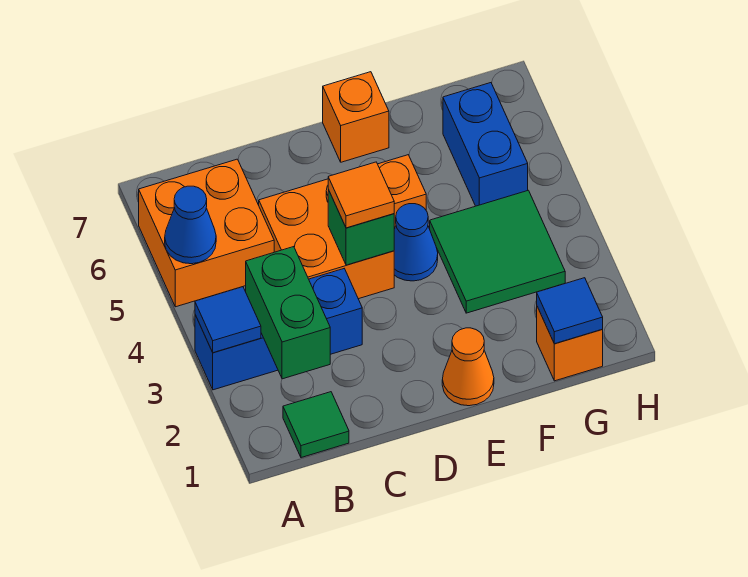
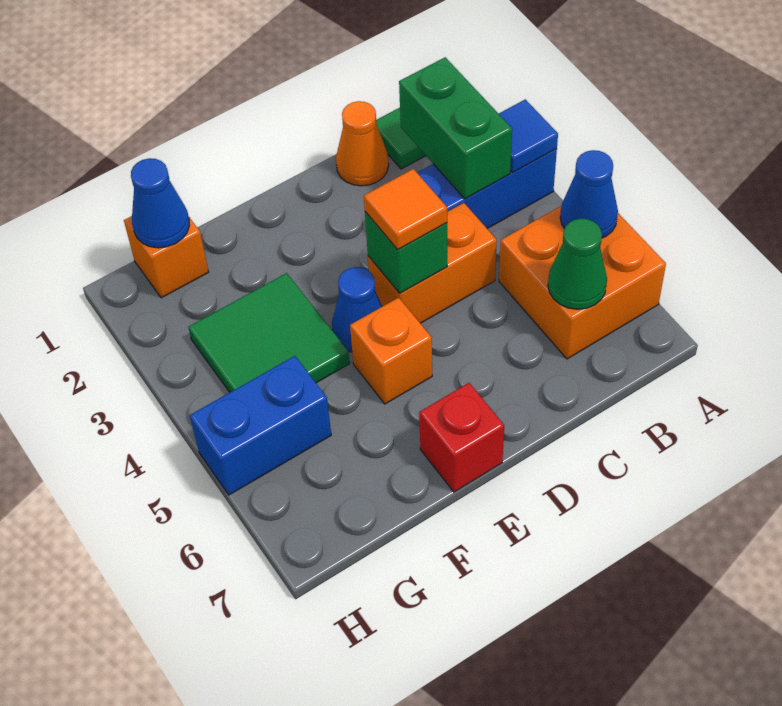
none -> green 1x1 cone [548,219,607,309]
orange 2x2 brick [259,179,394,299] -> orange 1x2 brick [368,203,497,323]
orange 1x1 cone [442,328,494,406] -> orange 1x1 cone moved to [336,101,389,186]
orange 1x1 brick [323,72,389,162] -> red 1x1 brick [419,383,504,492]
blue 1x1 tile [537,278,603,344] -> blue 1x1 cone [131,158,190,248]
blue 1x2 brick [443,83,528,206] -> blue 1x2 brick turned to [190,356,331,495]

